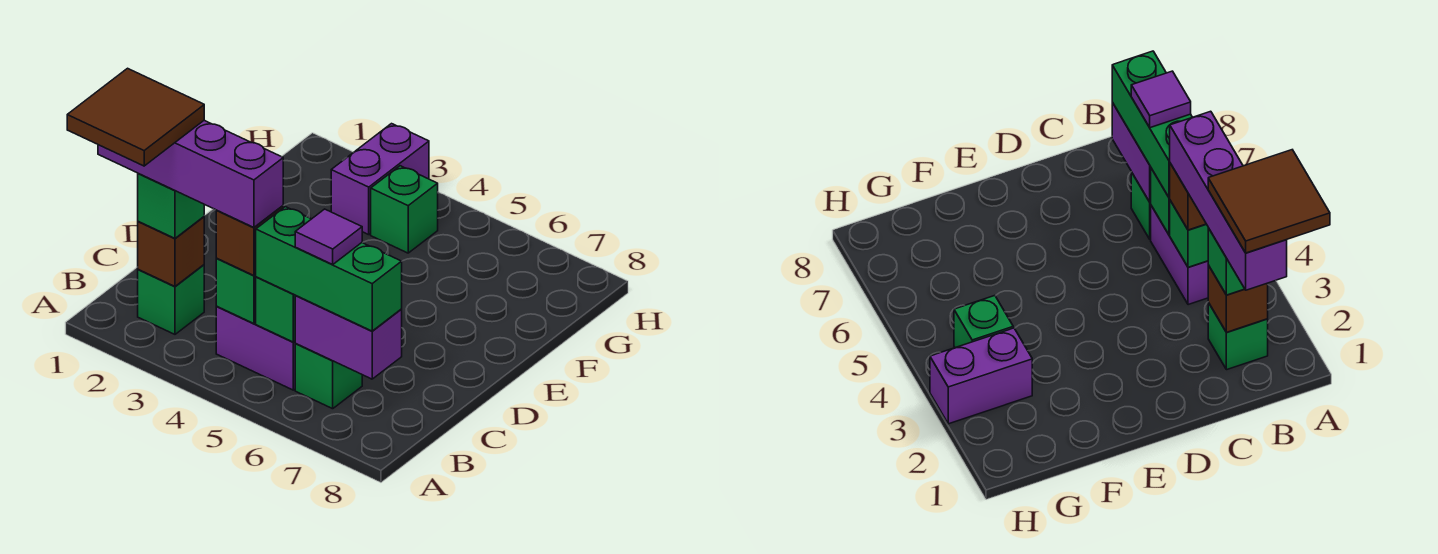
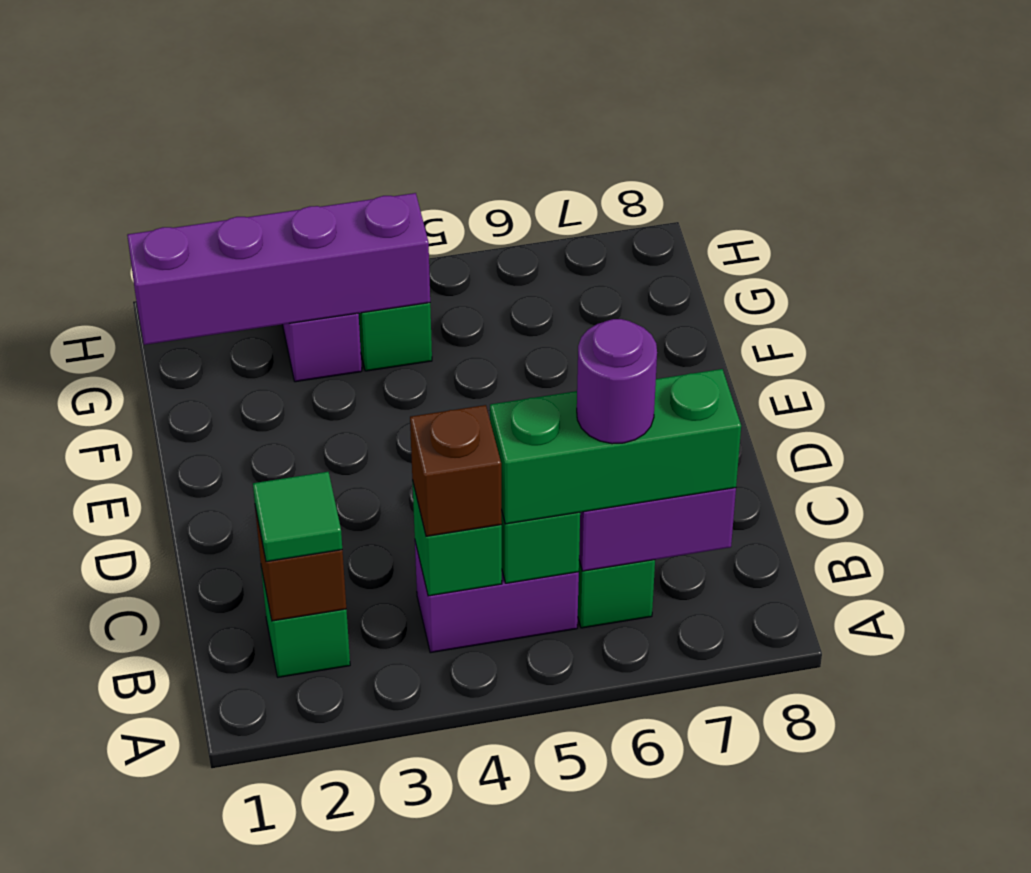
brown 2x2 tile [67,68,204,166] -> none
purple 1x4 brick [98,121,283,227] -> purple 1x4 brick moved to [127,193,430,345]
green 1x1 brick [138,173,204,238] -> green 1x1 tile [253,472,342,562]
purple 1x1 tile [295,209,362,264] -> purple 1x1 round brick [577,319,657,444]

